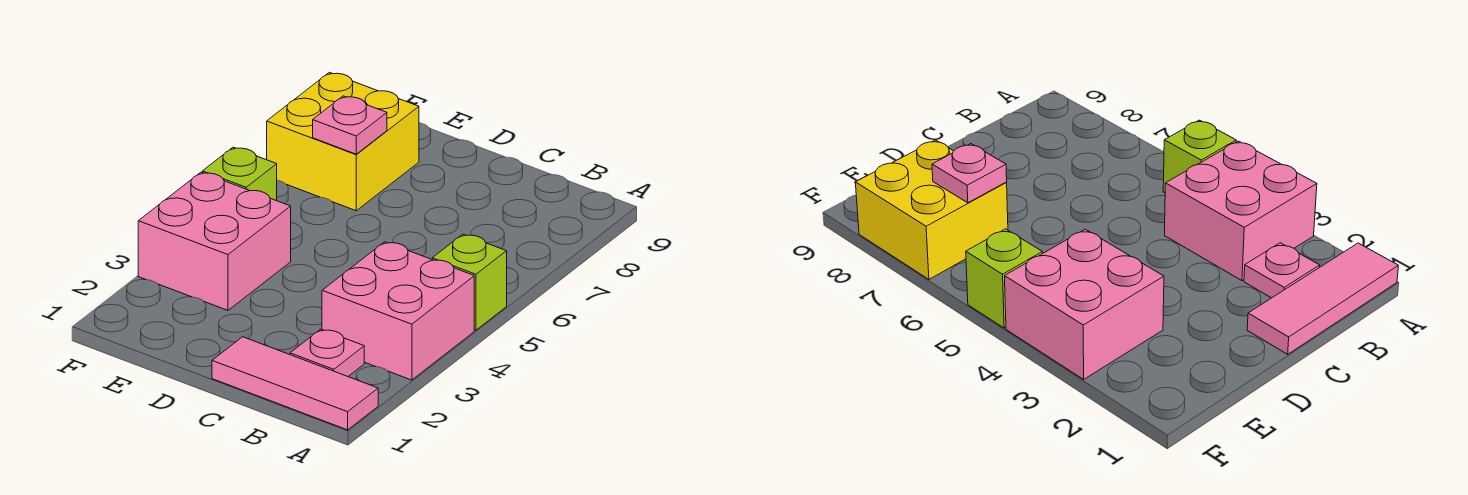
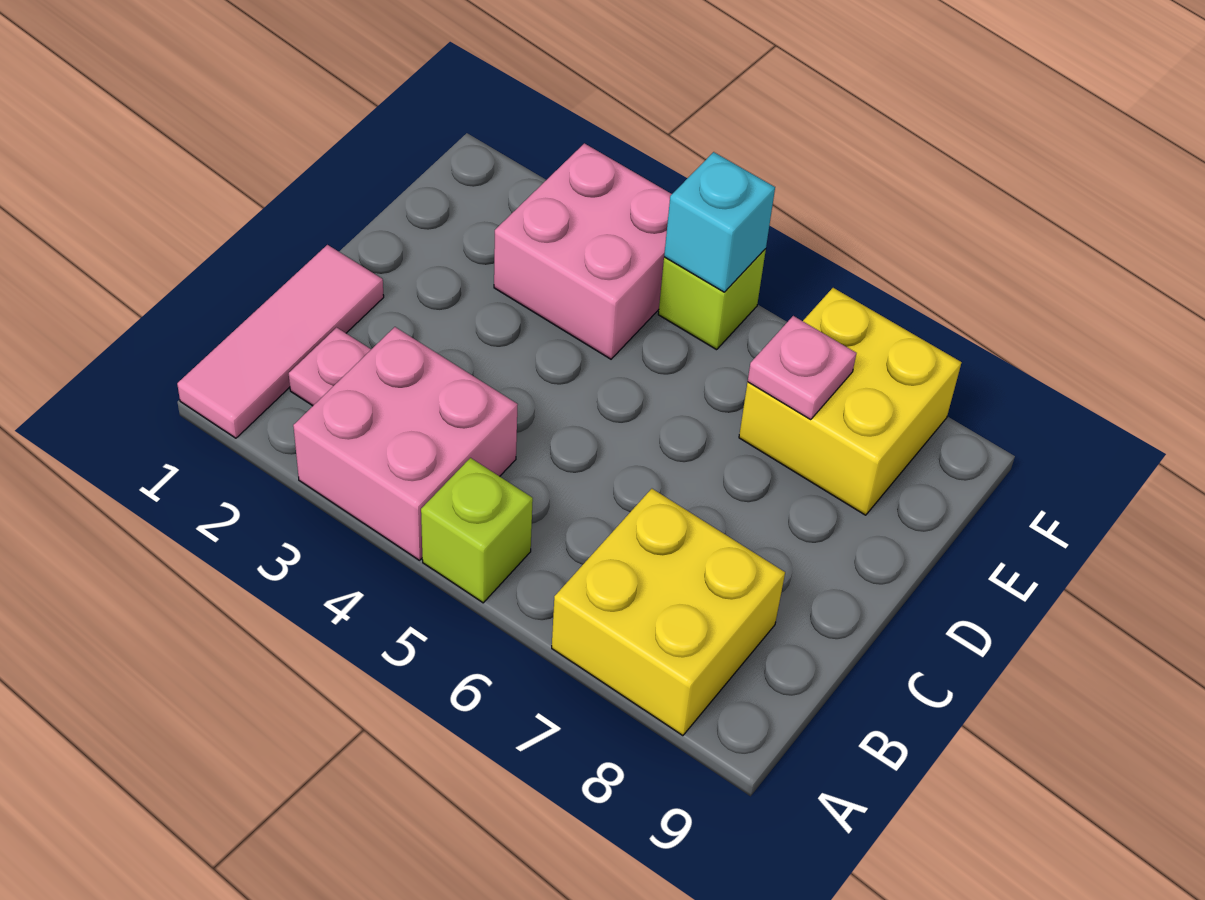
none -> yellow 2x2 brick [552,489,785,736]
none -> cyan 1x1 brick [664,152,775,292]

